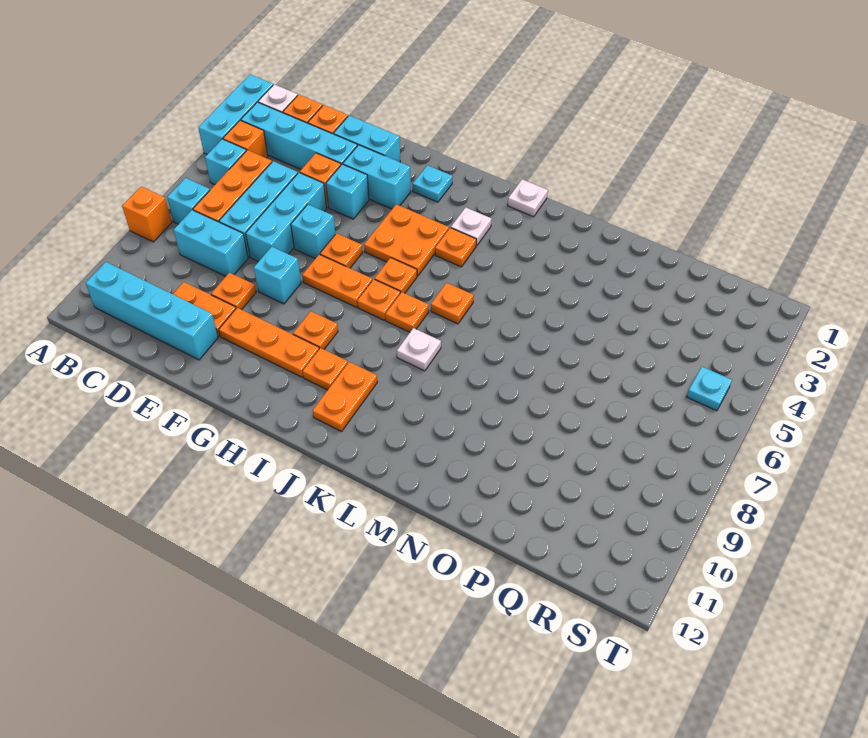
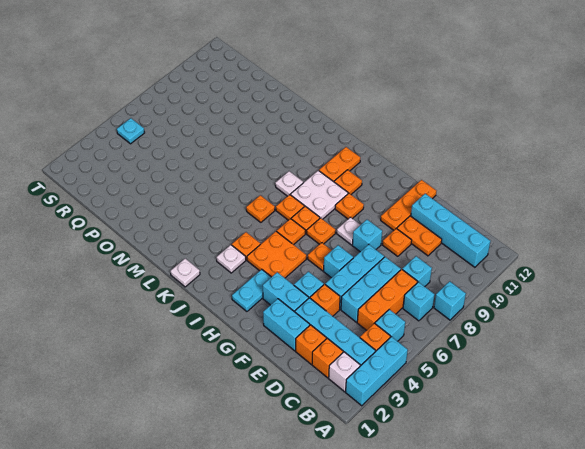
orange 1x1 brick [122,187,172,242] -> cyan 1x1 brick [434,281,466,320]
cyan 1x2 brick [174,210,248,276] -> cyan 1x1 brick [402,256,432,286]
orange 1x3 plate [219,308,319,377] -> orange 1x3 plate turned to [381,180,436,230]
orange 1x2 plate [302,254,373,307] -> orange 1x1 plate [307,218,335,244]
none -> white 1x1 plate [337,217,360,245]
cyan 1x1 plate [413,165,452,202] -> cyan 1x2 plate [232,269,271,311]
none -> white 2x2 plate [291,170,348,219]

